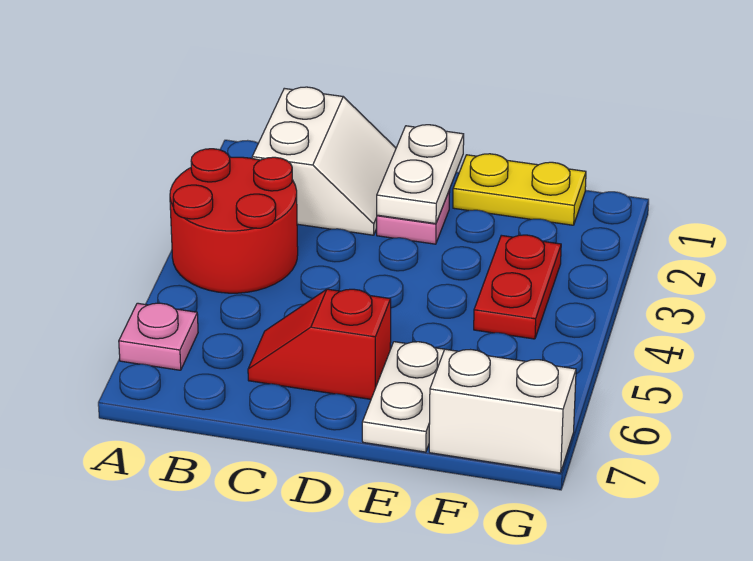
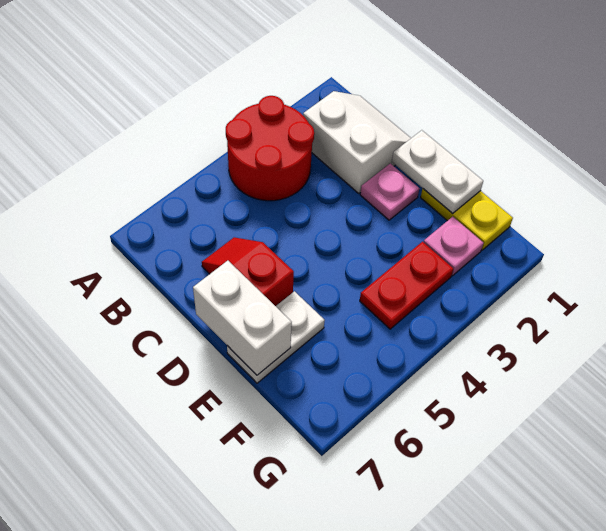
pink 1x1 plate [119,303,198,370] -> pink 1x1 plate moved to [424,217,484,276]
white 2x2 slope [252,87,396,235] -> white 2x2 slope turned to [303,91,411,194]
white 1x2 plate [377,125,464,224] -> white 1x2 plate turned to [392,130,483,213]
white 1x2 brick [429,349,576,473] -> white 1x2 brick moved to [193,261,292,375]

